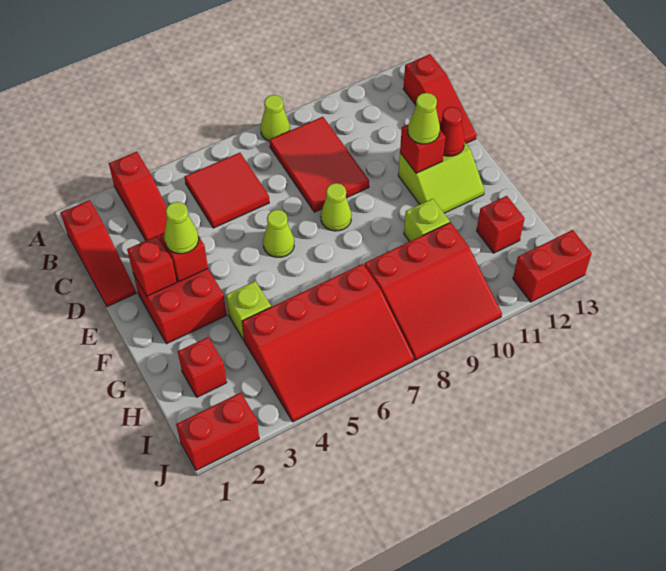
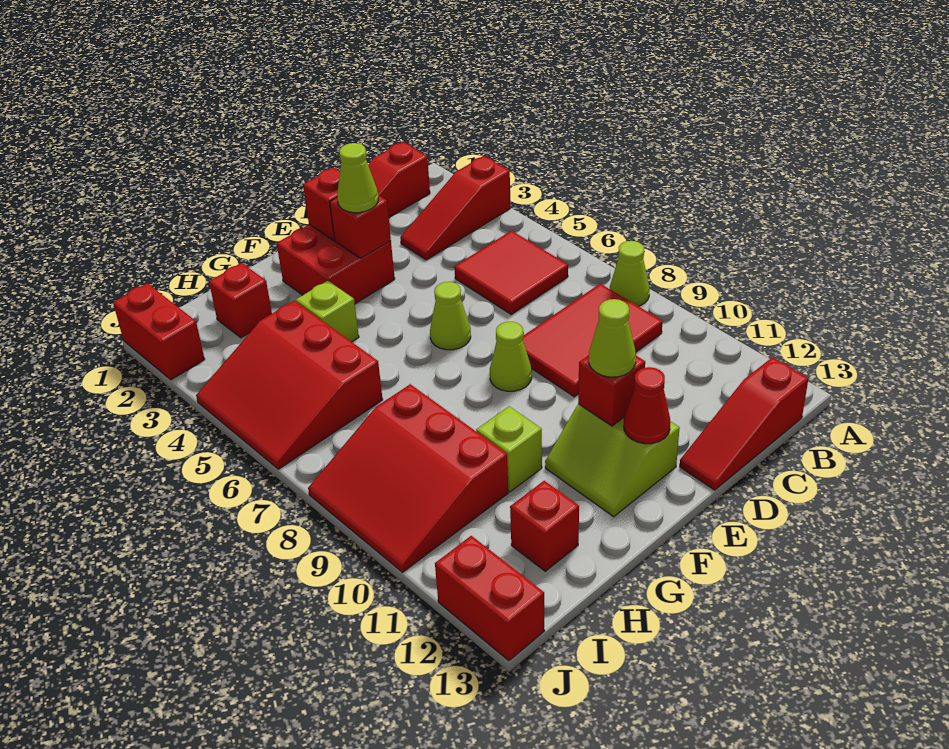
red 3x4 slope [242,264,414,422] -> red 3x3 slope [196,301,383,469]

